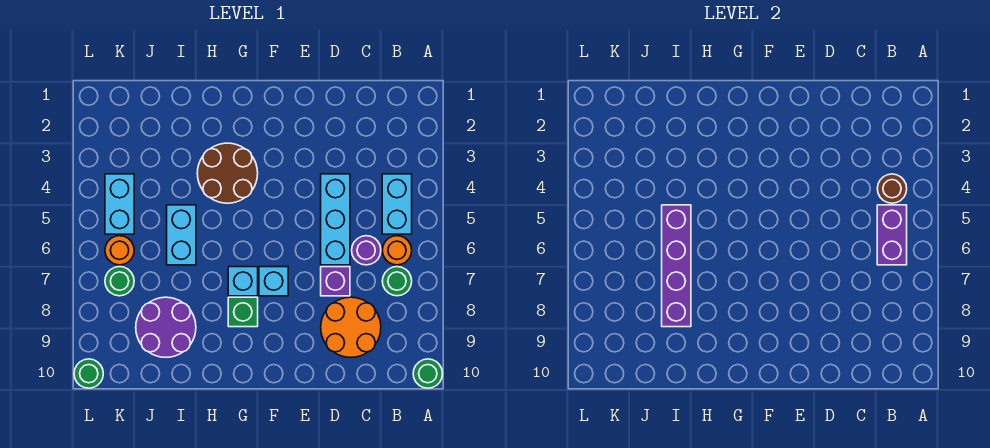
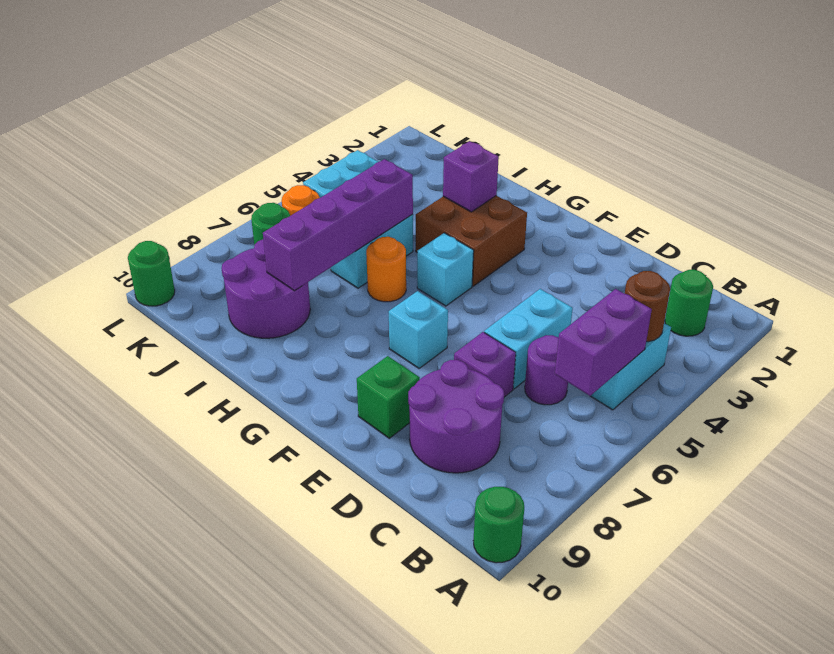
orange 1x1 round brick [382,236,412,265] -> orange 1x1 round brick moved to [366,237,406,302]
green 1x1 round brick [382,267,412,296] -> green 1x1 round brick moved to [665,270,713,336]
orange 2x2 round brick [321,297,381,357] -> purple 2x2 round brick [408,360,504,473]
cyan 1x3 brick [321,174,350,265] -> cyan 1x2 brick [484,289,573,389]
brown 2x2 round brick [197,143,258,203] -> brown 2x2 brick [416,196,527,286]
cyan 1x1 brick [228,267,258,296] -> cyan 1x1 brick moved to [417,233,474,306]
green 1x1 brick [228,297,258,327] -> green 1x1 brick moved to [357,356,420,438]
none -> purple 1x1 brick [443,141,499,212]

